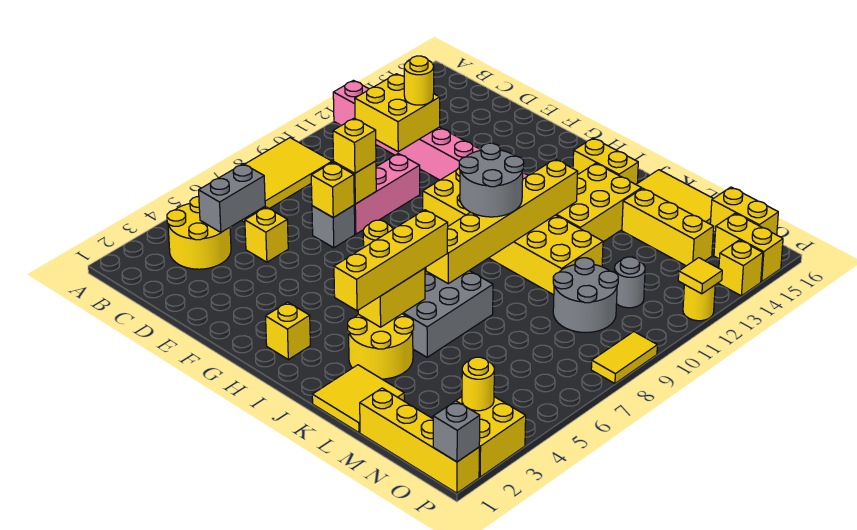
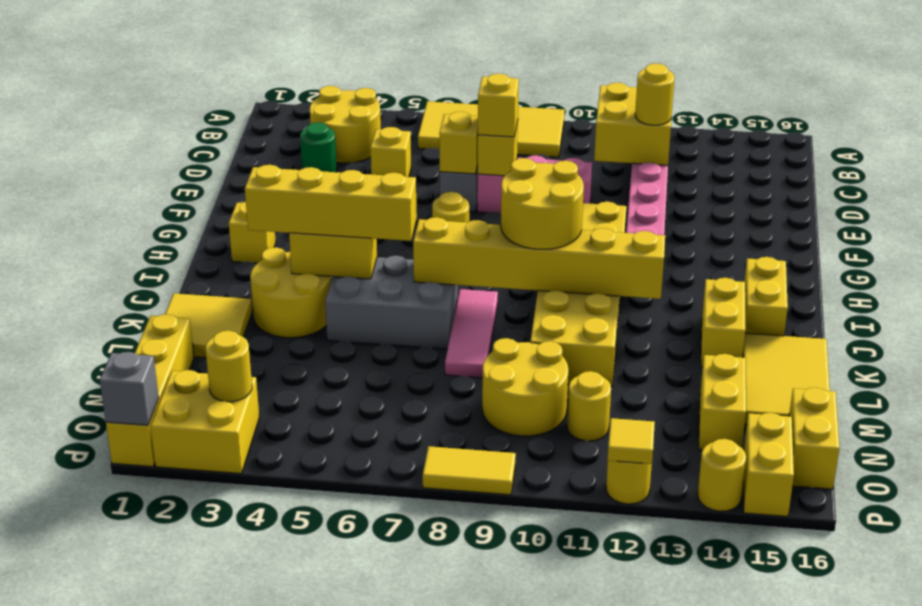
grey 1x2 brick [199,164,265,232] -> none
none -> green 1x1 round brick [300,122,337,172]
grey 2x2 round brick [459,143,524,217] -> yellow 2x2 round brick [501,158,584,249]
none -> pink 1x3 tile [445,289,498,378]
yellow 2x3 brick [556,163,642,242] -> yellow 1x2 brick [701,278,745,367]
yellow 1x3 brick [622,188,714,266] -> yellow 1x2 brick [699,354,746,450]
grey 2x2 round brick [553,258,618,333] -> yellow 2x2 round brick [482,338,568,436]
grey 1x1 round brick [614,257,645,308] -> yellow 1x1 round brick [567,371,611,441]
yellow 1x1 brick [718,240,763,296] -> yellow 1x1 round brick [698,439,746,511]

